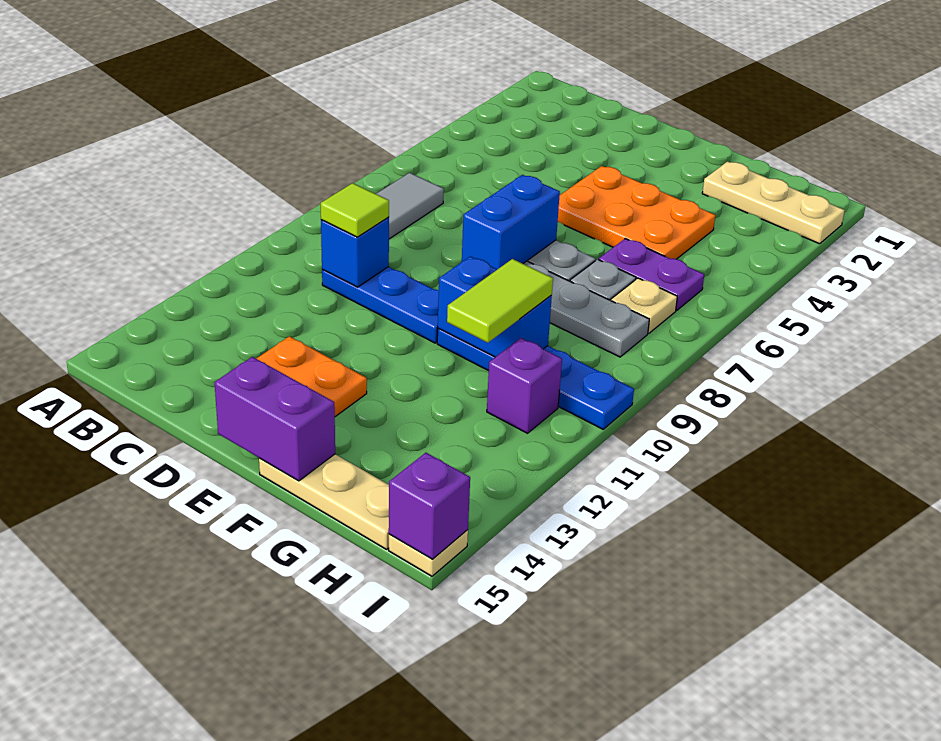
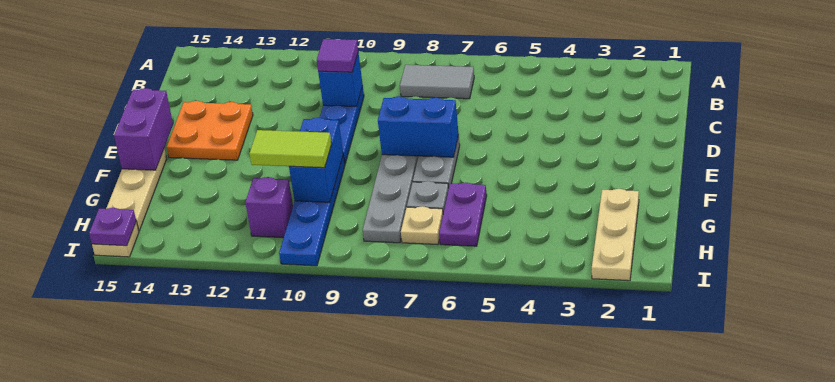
lime 1x1 tile [321,183,389,237] -> purple 1x1 tile [317,39,358,72]
orange 2x3 plate [558,166,715,259] -> none
purple 1x1 brick [389,453,470,559] -> purple 1x1 plate [89,208,136,246]

